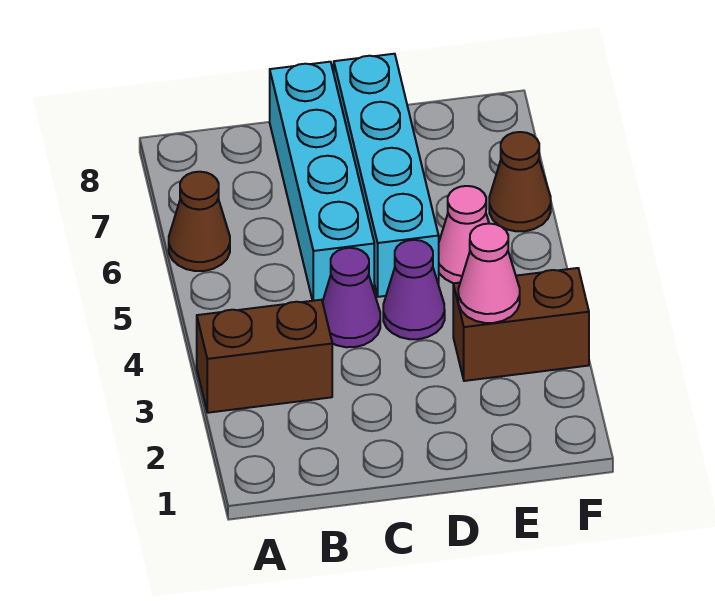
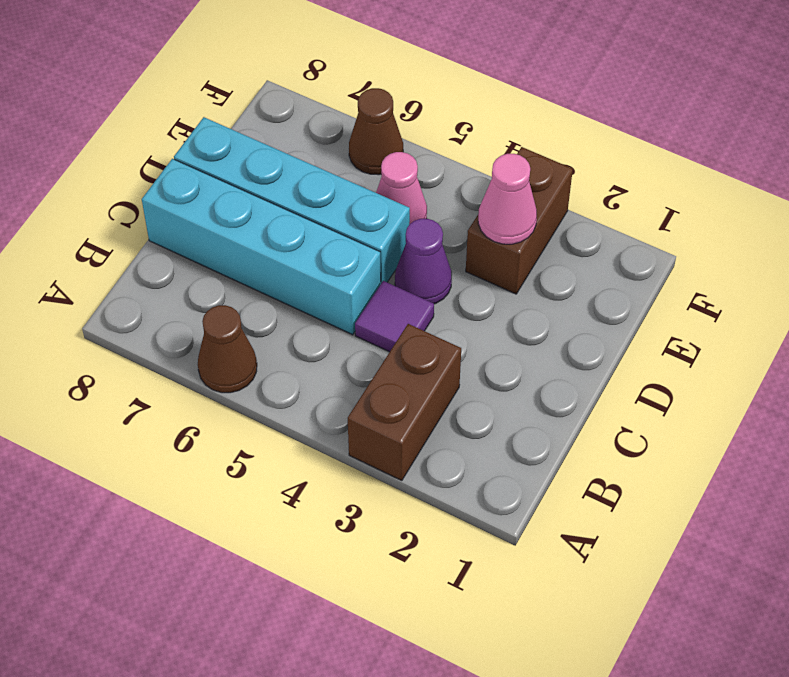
purple 1x1 cone [322,248,380,347] -> purple 1x1 tile [355,281,434,352]

